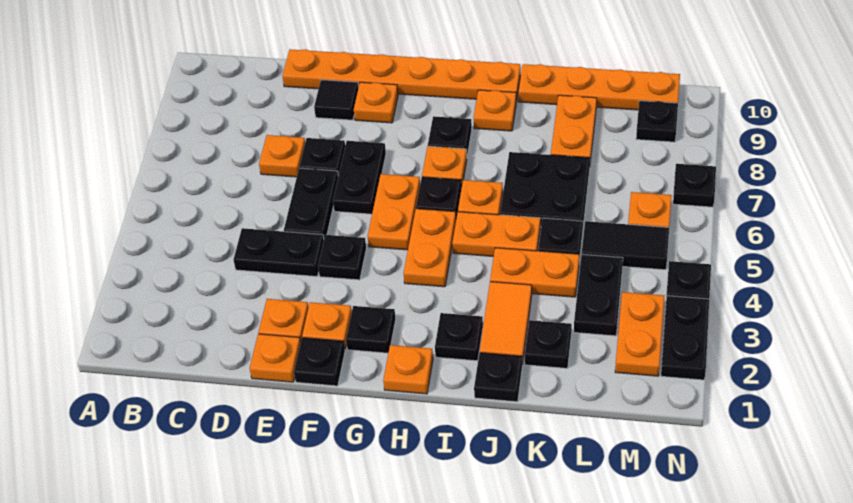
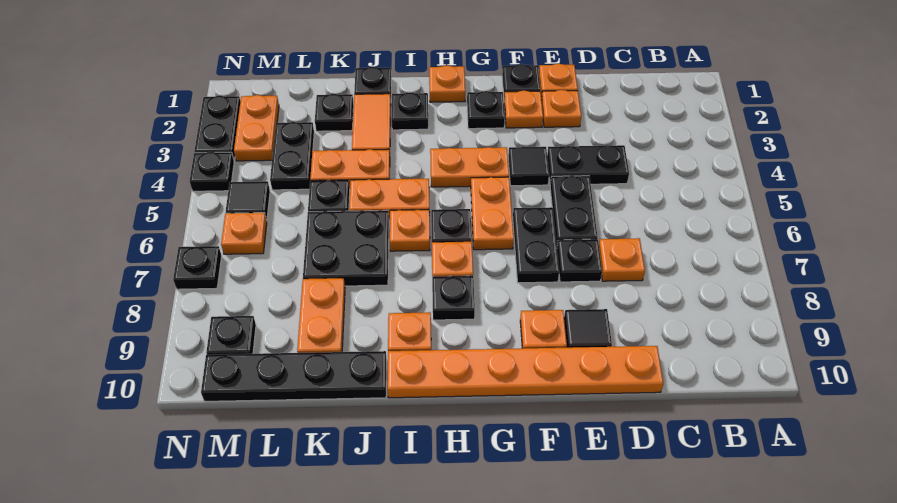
black 1x1 plate [318,235,366,280] -> black 1x1 tile [508,147,549,186]
orange 1x2 plate [404,209,456,287] -> orange 1x2 plate turned to [430,147,509,187]
orange 1x4 plate [518,64,680,110] -> black 1x4 plate [201,351,387,401]
black 1x2 tile [582,221,669,270] -> black 1x1 tile [226,181,270,221]

